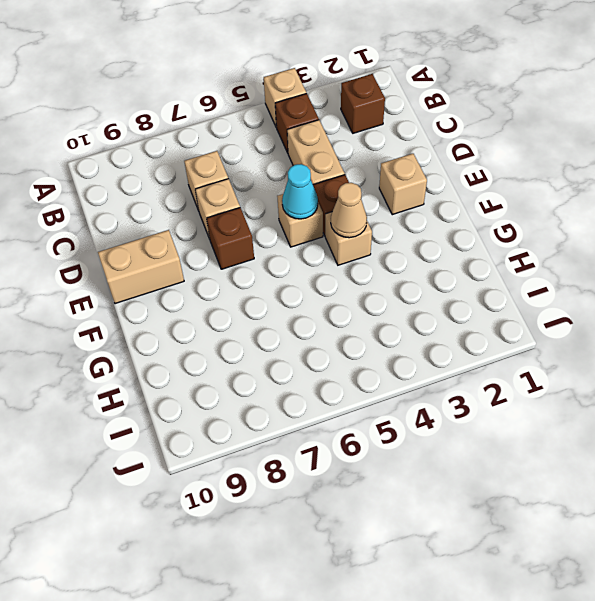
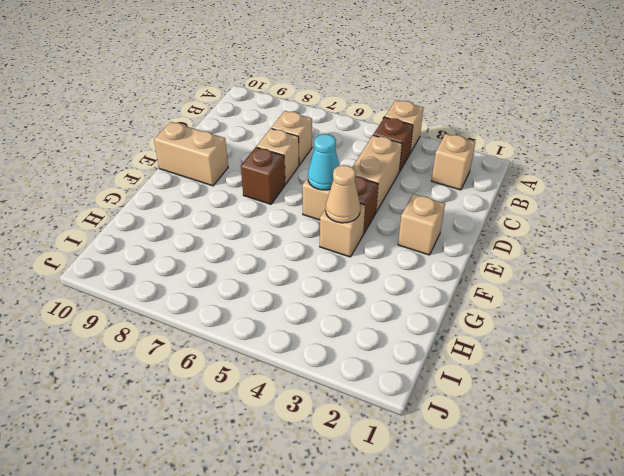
brown 1x1 brick [341,74,385,133] -> tan 1x1 brick [432,134,475,190]

